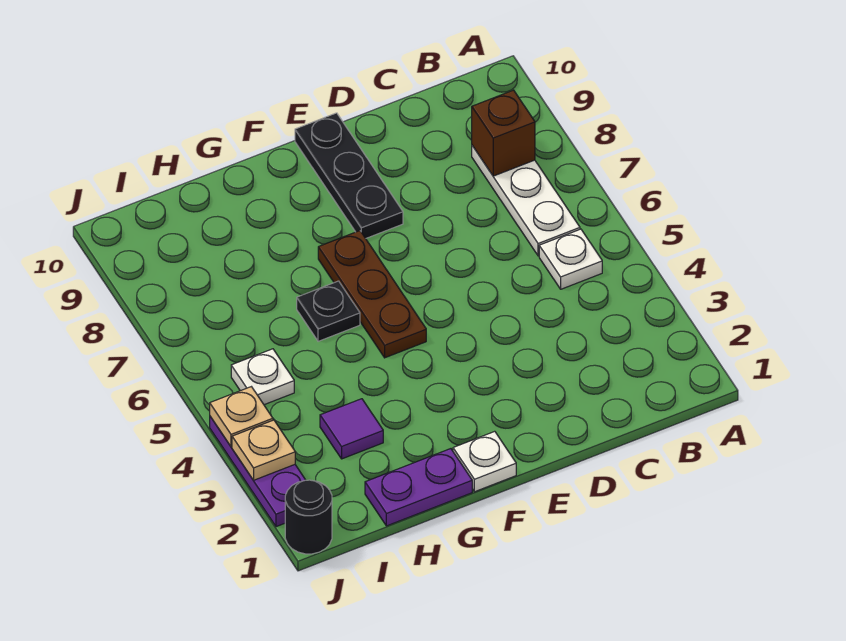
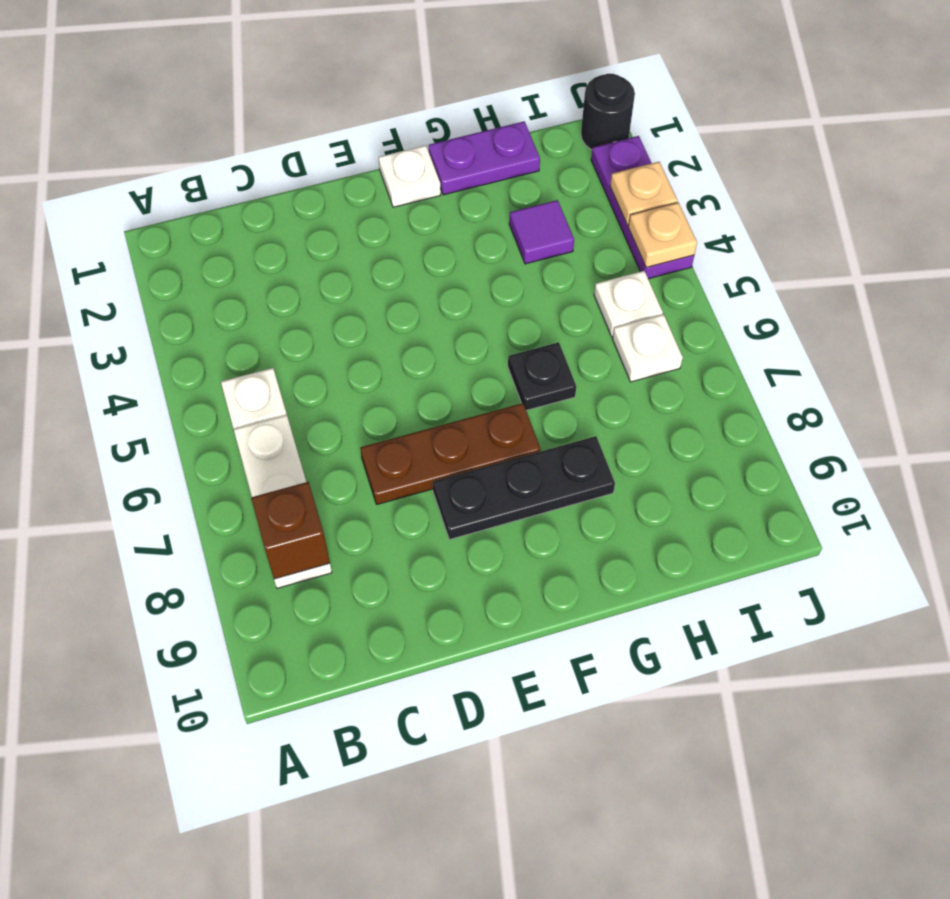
black 1x3 plate [295,113,403,238] -> black 1x3 plate turned to [433,436,615,540]
brown 1x3 plate [318,231,426,358] -> brown 1x3 plate turned to [360,403,541,504]
none -> white 1x1 plate [612,314,683,382]

